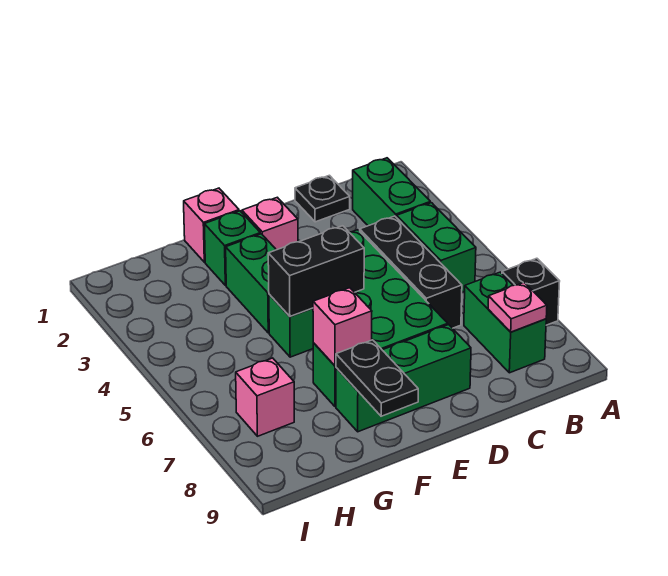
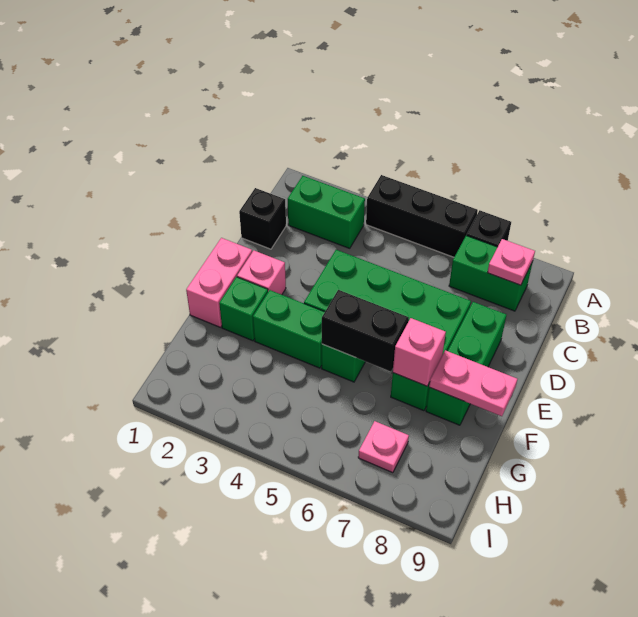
green 1x2 brick [397,203,476,292] -> none
black 1x1 plate [295,175,350,222] -> black 1x1 brick [239,188,286,249]
black 1x3 brick [360,216,462,328] -> black 1x3 brick moved to [366,175,478,257]
black 1x2 brick [268,226,364,317] -> black 1x2 brick turned to [322,290,409,372]
pink 1x1 brick [184,188,239,262] -> pink 1x2 brick [186,238,252,327]
black 1x2 plate [336,340,418,416] -> pink 1x2 plate [429,350,517,416]
pink 1x1 brick [236,358,294,436] -> pink 1x1 plate [358,421,409,473]

